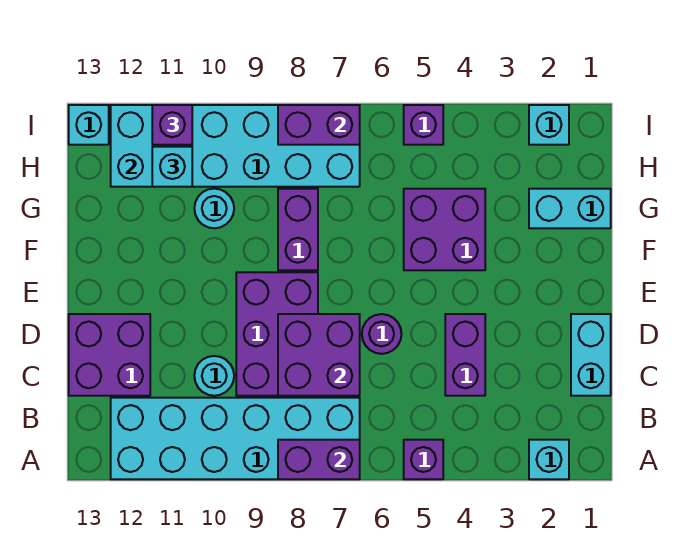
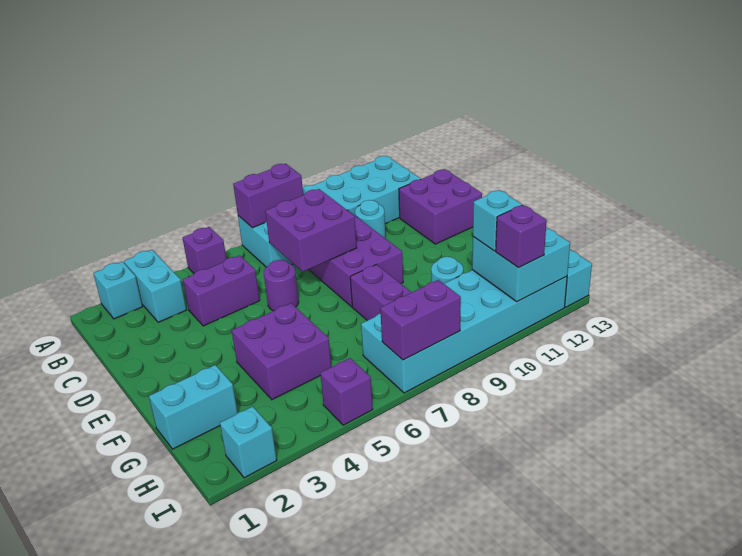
cyan 1x2 brick [571,314,611,396] -> cyan 1x2 brick moved to [124,250,186,322]
purple 1x2 brick [445,314,485,396] -> purple 1x2 brick turned to [183,255,260,326]

